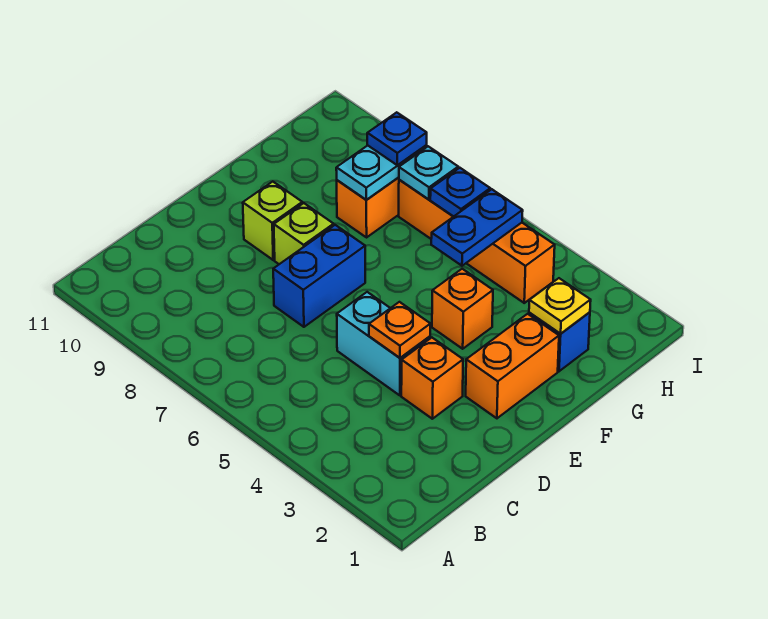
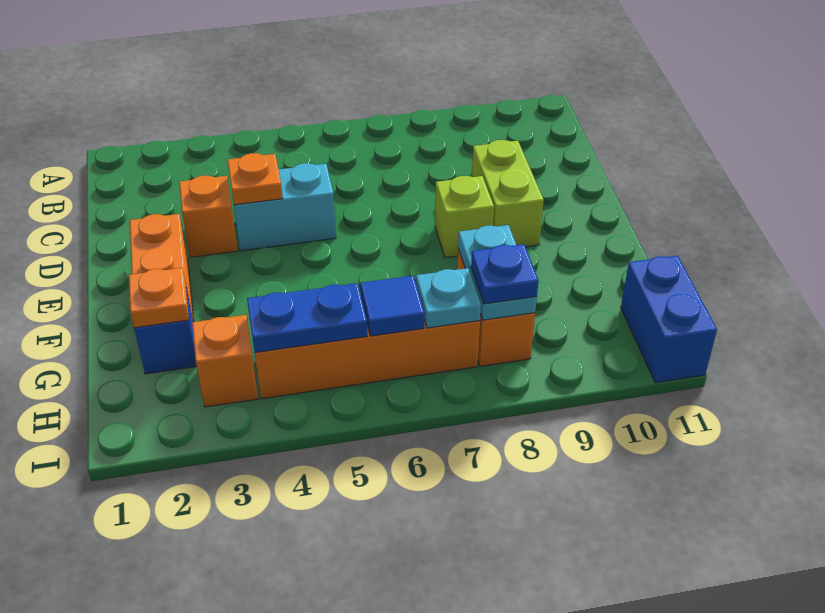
blue 1x2 brick [273,225,365,327] -> blue 1x2 brick moved to [621,255,717,383]
lime 1x1 brick [243,182,302,260] -> lime 1x2 brick [472,140,544,247]
orange 1x1 brick [432,269,493,349] -> orange 1x1 brick moved to [192,315,258,407]
yellow 1x1 plate [529,278,591,334] -> orange 1x1 plate [129,268,189,328]
blue 1x2 plate [431,189,523,266] -> blue 1x2 plate turned to [247,283,367,353]
blue 1x1 plate [430,168,490,217] -> blue 1x1 tile [361,276,424,336]

